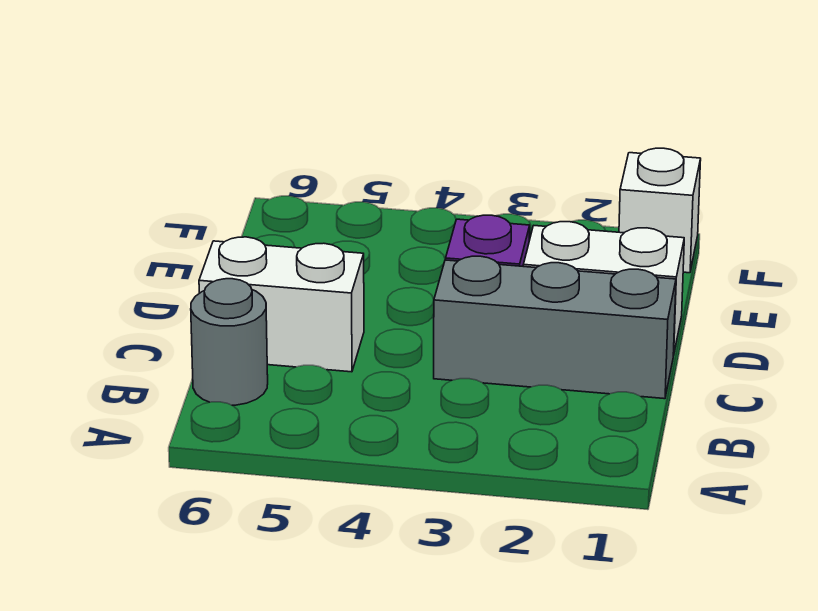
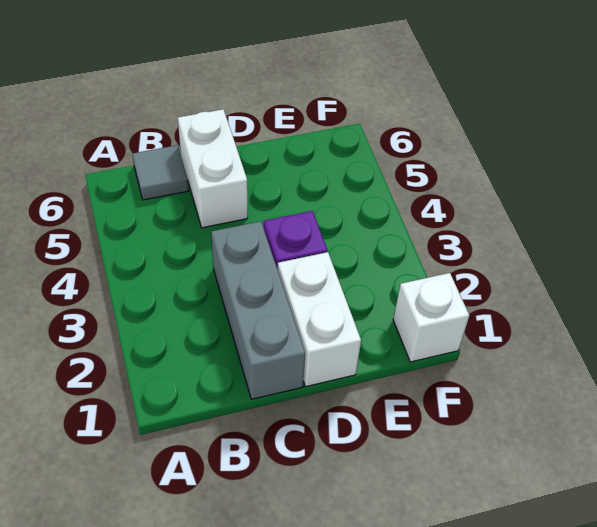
grey 1x1 round brick [191,279,268,405] -> grey 1x1 tile [132,145,188,200]

